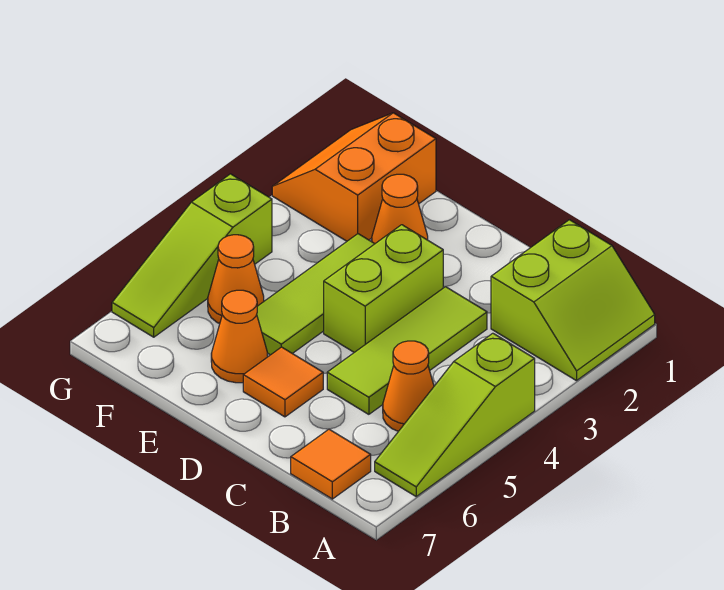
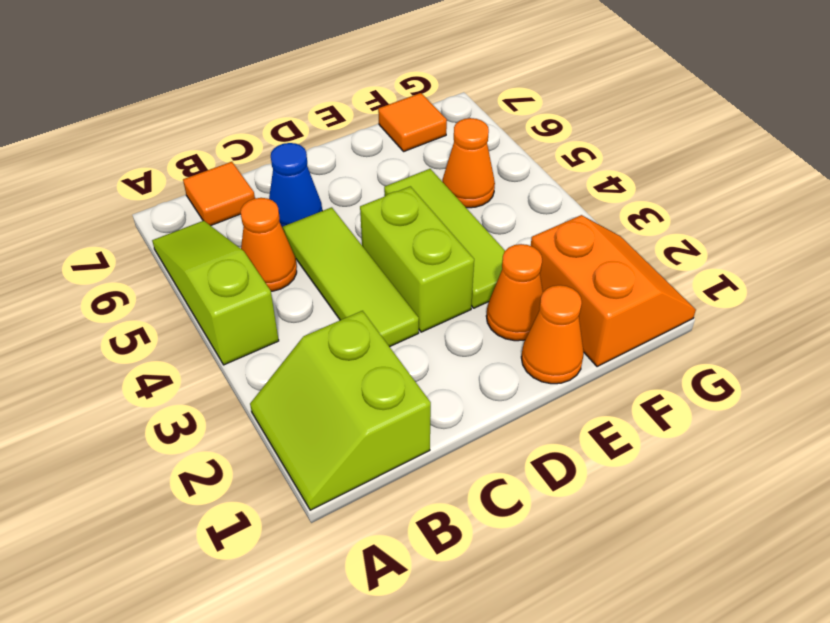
none -> blue 1x1 cone [269,143,322,227]
orange 1x1 tile [243,347,323,417] -> orange 1x1 tile moved to [378,93,447,151]
orange 1x1 cone [211,290,268,383] -> orange 1x1 cone moved to [521,285,584,384]
lime 1x3 slope [112,174,272,337] -> none

